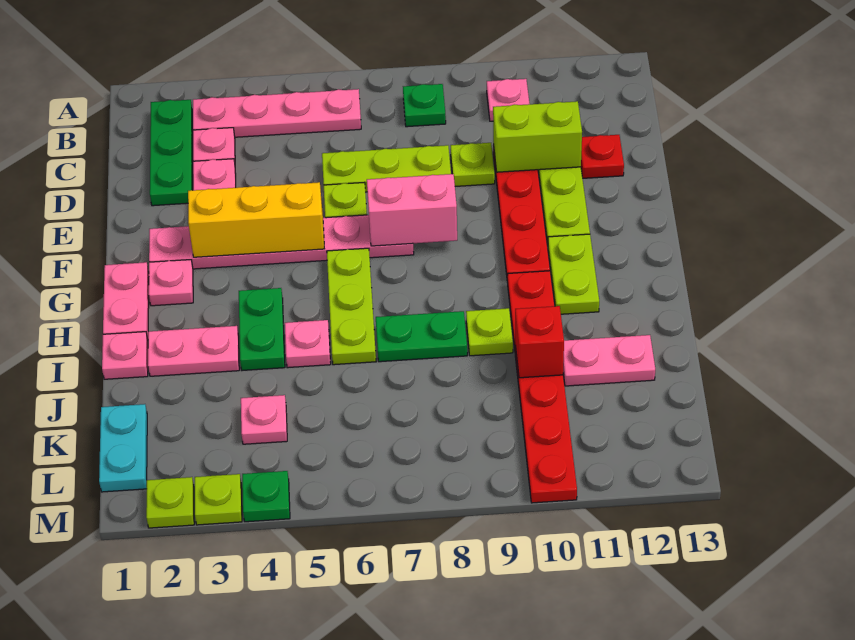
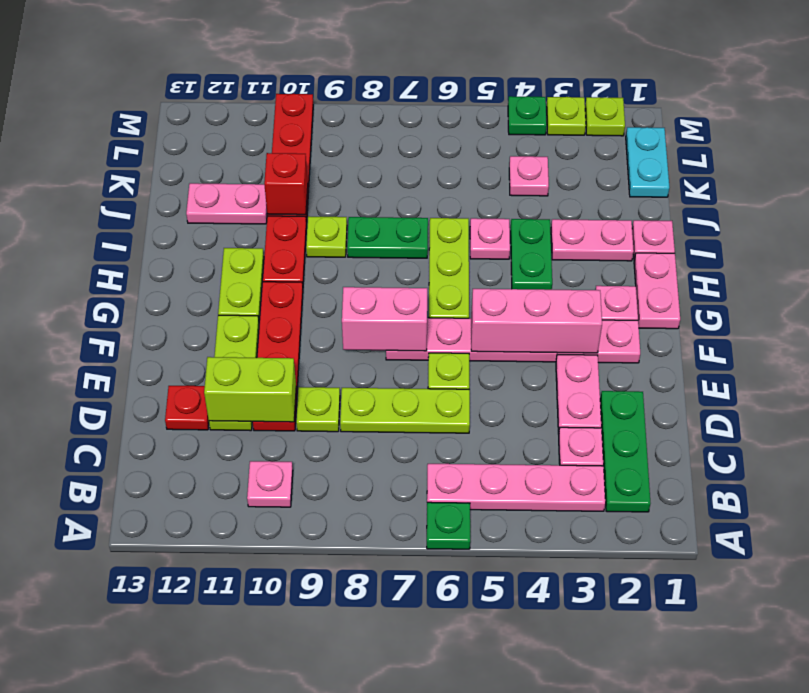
green 1x1 plate [403,84,446,127] -> green 1x1 plate moved to [427,502,470,549]
yellow 1x3 brick [188,182,324,257] -> pink 1x3 brick [471,289,602,353]

